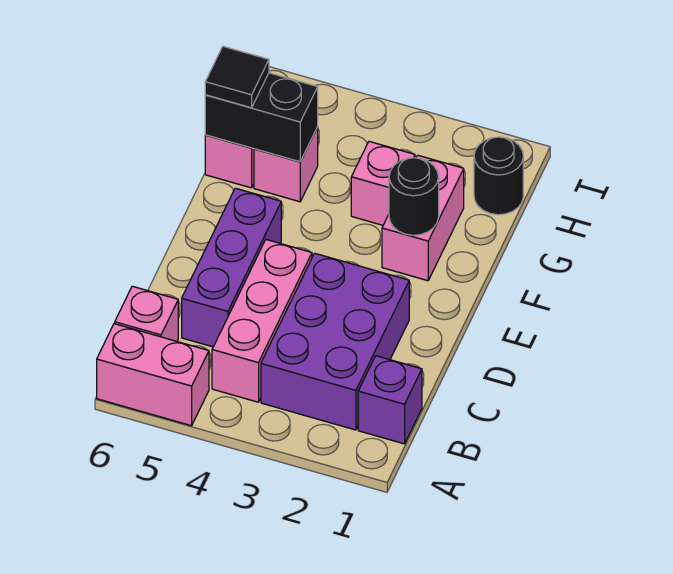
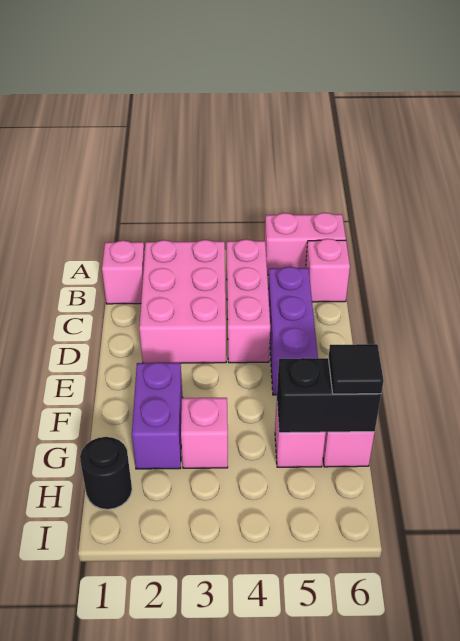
purple 1x1 brick [358,356,422,444] -> pink 1x1 brick [102,240,145,304]
purple 2x3 brick [261,253,409,430] -> pink 2x3 brick [139,240,226,363]
pink 1x2 brick [382,155,464,281] -> purple 1x2 brick [132,362,183,469]
black 1x1 round brick [389,158,439,235] -> none

